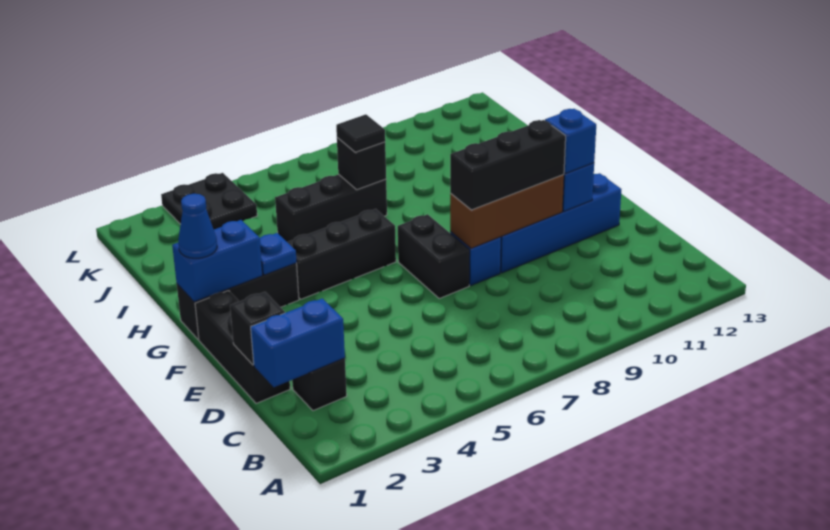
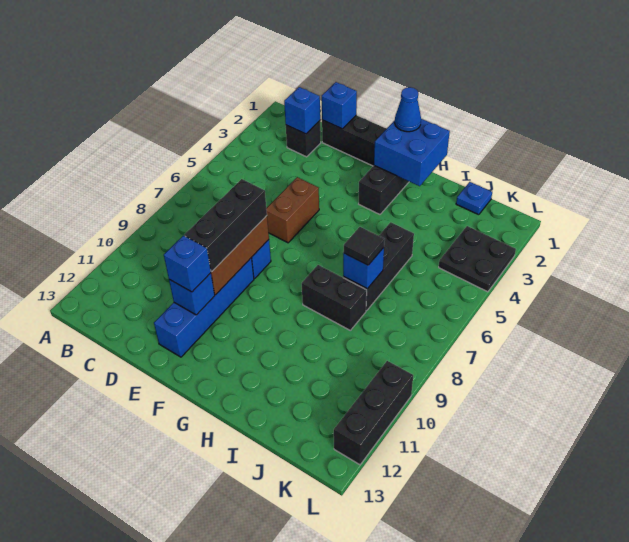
blue 1x2 brick [251,298,345,387] -> blue 1x1 brick [284,87,320,134]
black 1x1 brick [230,292,285,365] -> blue 1x1 brick [322,82,357,129]
none -> brown 1x2 brick [266,177,319,243]
black 1x2 brick [398,214,470,298] -> black 1x2 brick moved to [302,265,367,330]
blue 1x2 brick [172,220,262,302] -> blue 2x2 brick [374,119,450,186]
blue 1x1 plate [260,233,297,275] -> blue 1x1 plate moved to [456,182,492,215]
black 1x3 brick [287,209,396,299] -> black 1x3 brick moved to [334,361,413,465]
black 1x1 brick [337,138,386,190] -> blue 1x1 brick [343,248,384,288]

